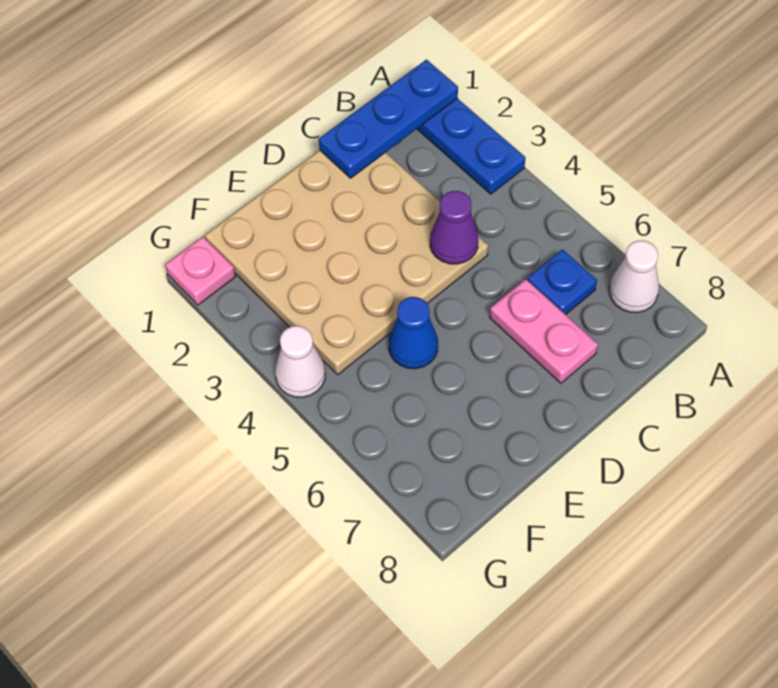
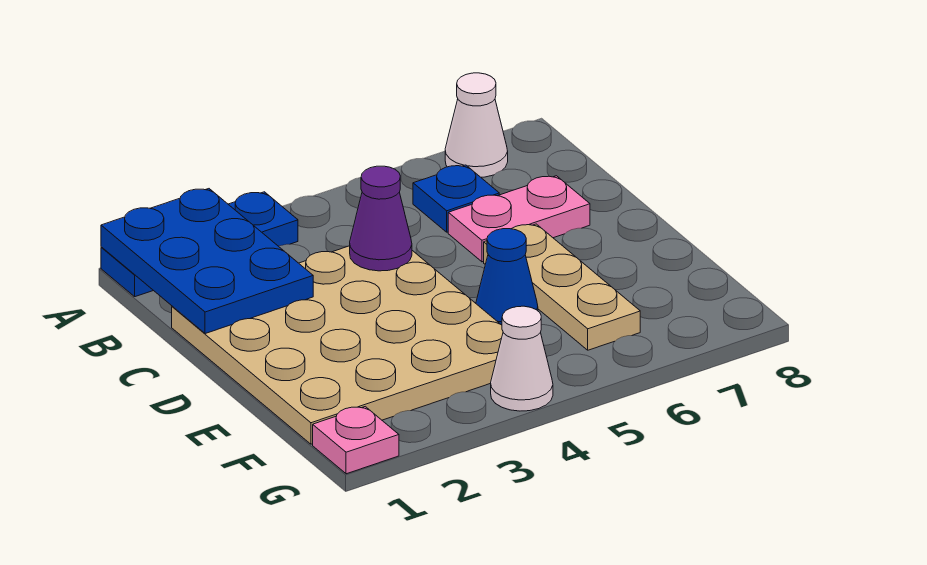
blue 1x3 plate [319,60,458,178] -> blue 2x3 plate [101,189,313,334]
none -> tan 1x3 plate [484,224,640,350]

